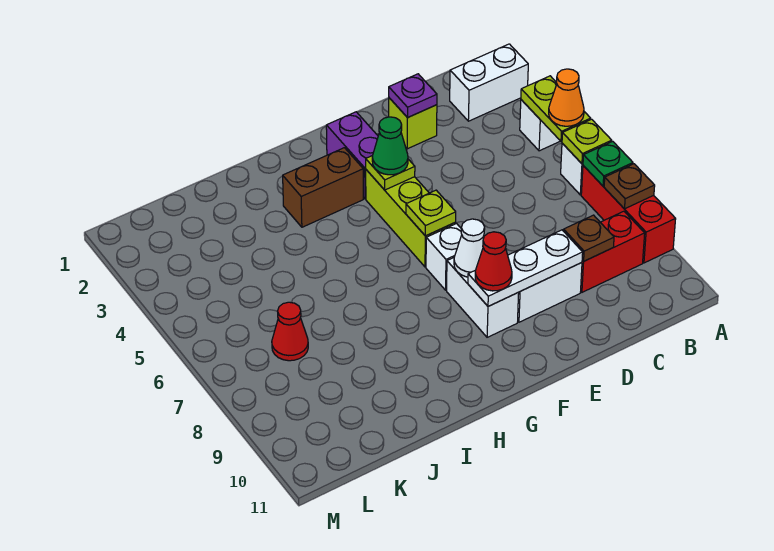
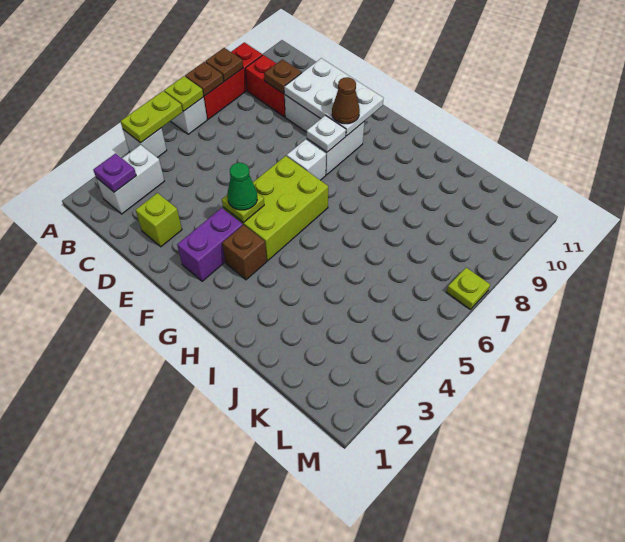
white 1x2 brick [450,44,528,121] -> white 1x2 brick turned to [96,145,164,214]
orange 1x1 cone [549,69,584,126] -> none
green 1x1 plate [583,141,633,186] -> brown 1x1 plate [185,62,224,96]
purple 1x1 plate [389,74,437,118] -> purple 1x1 plate moved to [93,154,136,192]
white 1x3 plate [468,230,583,306] -> white 2x3 plate [284,58,384,136]
lime 1x3 brick [366,170,456,267] -> lime 2x3 brick [223,156,328,261]
lime 1x1 plate [406,190,456,236] -> lime 1x1 plate moved to [447,268,490,309]
white 1x1 cone [454,219,485,277] -> white 1x1 plate [307,115,346,152]
red 1x1 cone [475,232,512,291] -> brown 1x1 cone [332,77,360,124]
brown 1x2 brick [283,148,363,227] -> brown 1x1 brick [222,225,267,280]
red 1x1 cone [272,302,308,361] -> none

